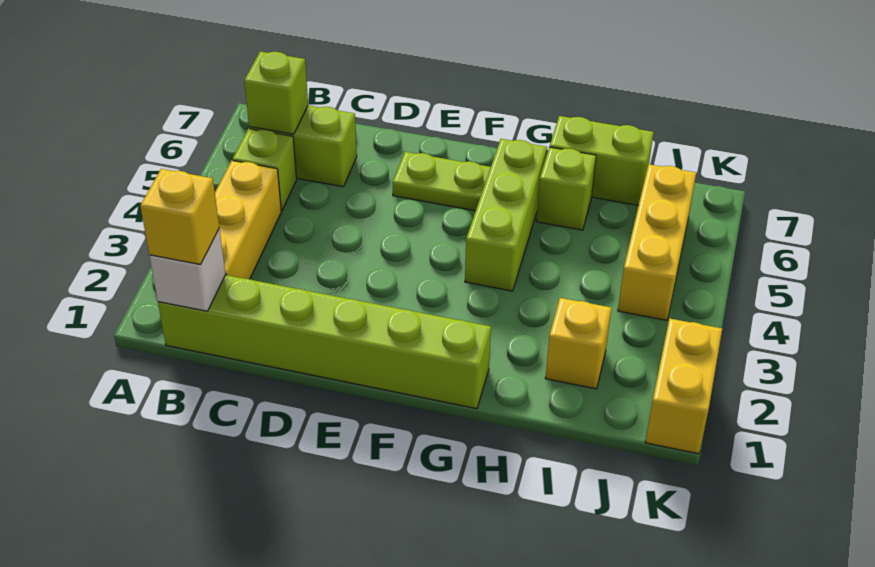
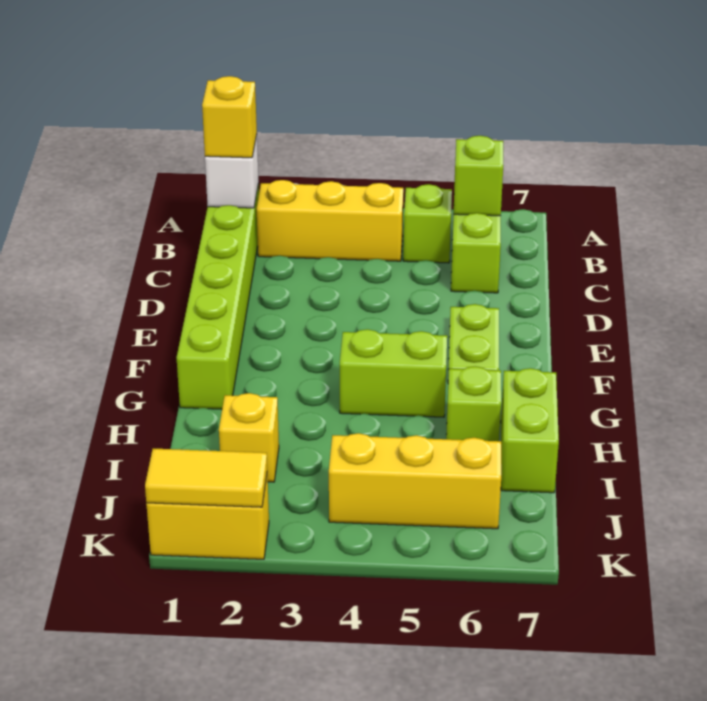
lime 1x3 brick [465,139,547,291] -> lime 1x2 brick [340,329,447,417]
none -> yellow 1x2 tile [145,448,267,507]

